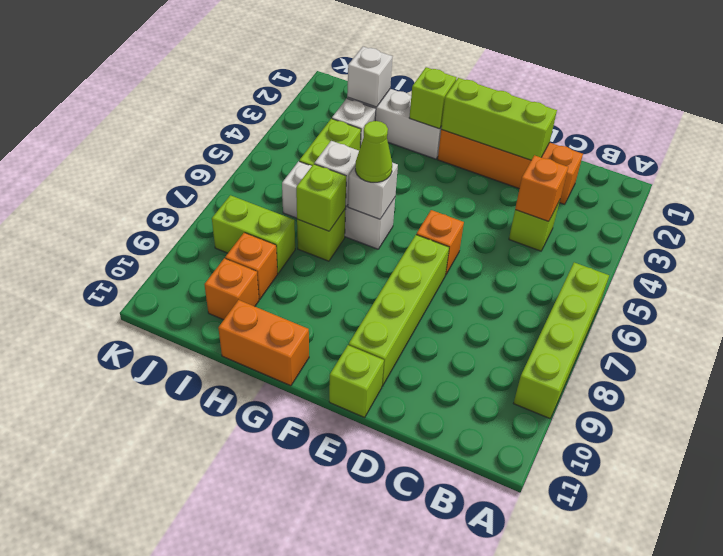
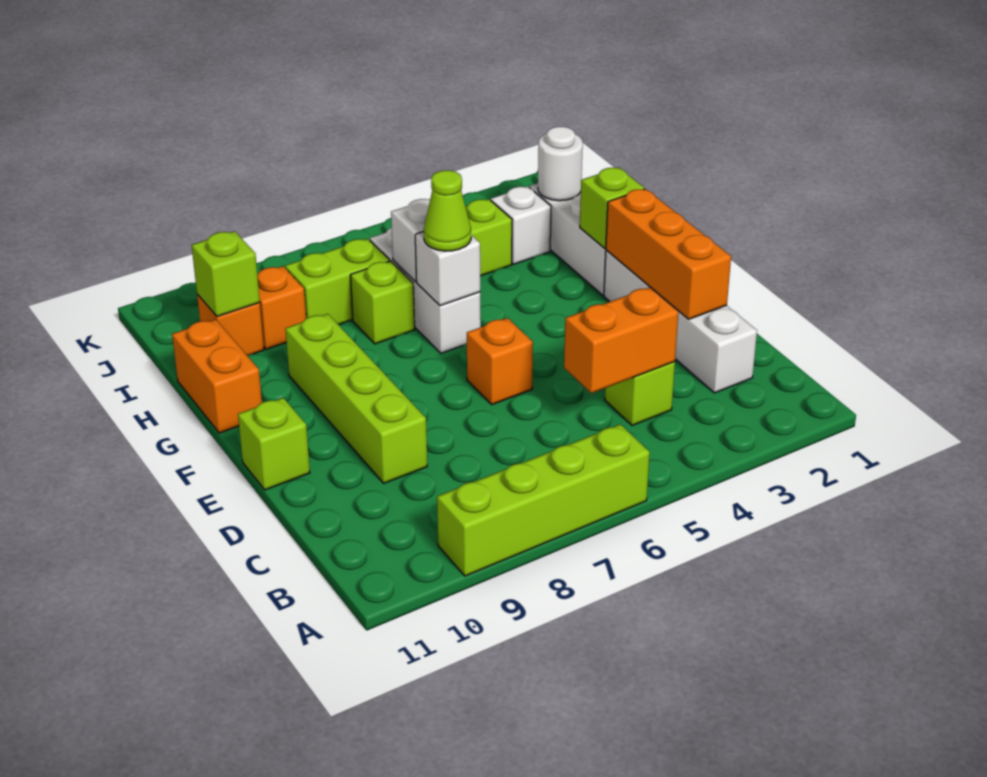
orange 1x4 brick [438,130,583,204] -> white 1x4 brick [604,250,757,393]
orange 1x1 brick [515,155,568,221] -> orange 1x2 brick [564,287,678,393]
lime 1x3 brick [441,78,557,160] -> orange 1x3 brick [606,189,731,319]
lime 1x4 brick [349,235,449,386] -> lime 1x4 brick turned to [285,314,427,483]
lime 1x1 brick [296,164,346,231] -> lime 1x1 brick moved to [192,231,260,317]
white 1x1 brick [347,47,392,107] -> white 1x1 round brick [538,127,583,201]
lime 1x2 brick [212,195,295,273] -> lime 1x2 brick turned to [285,239,390,324]

